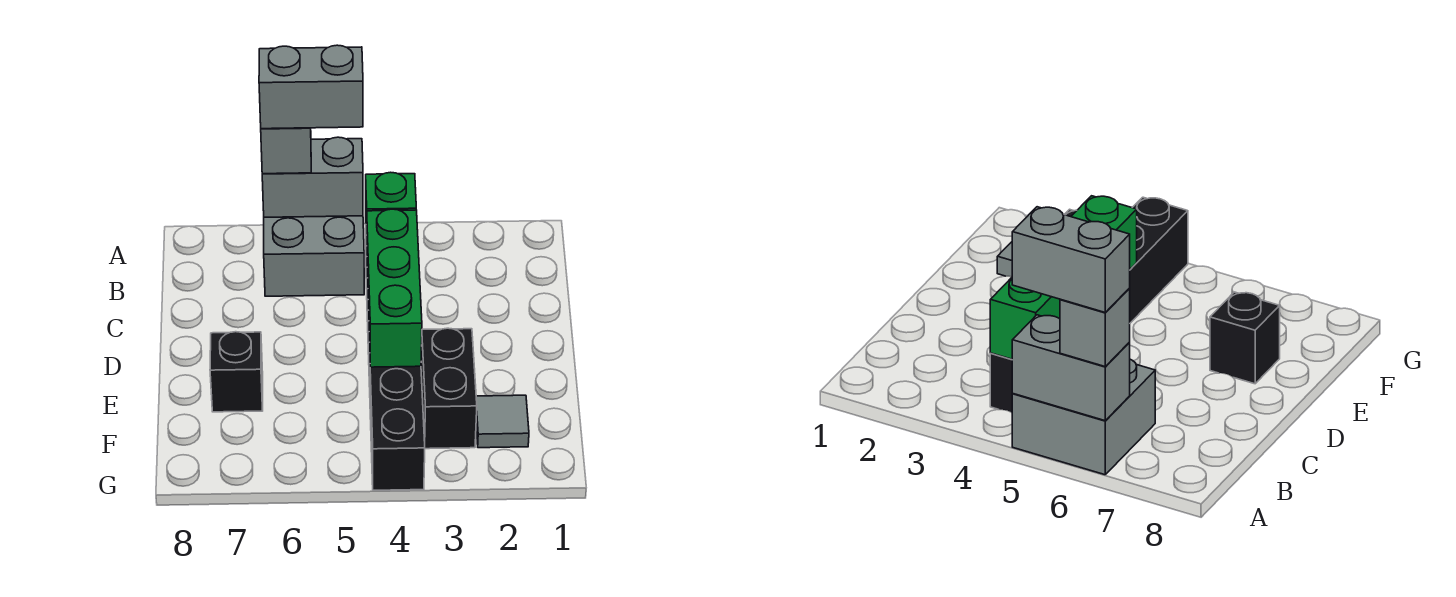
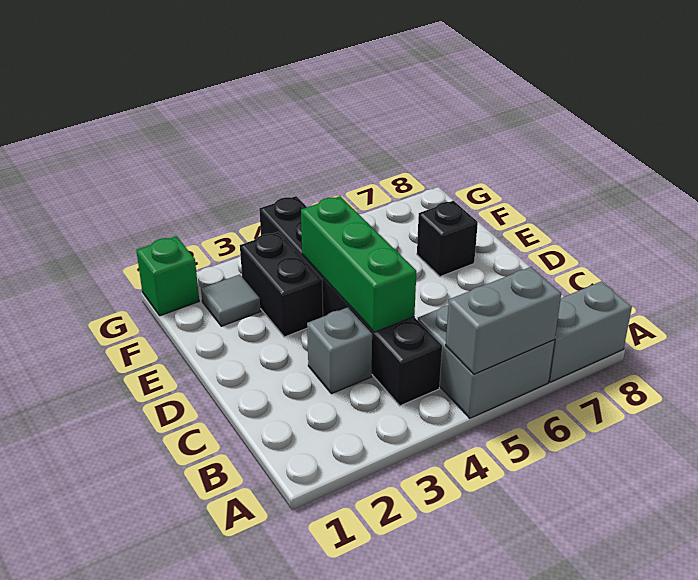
grey 1x2 brick [259,45,363,129] -> grey 1x2 brick moved to [549,281,632,382]
grey 1x1 brick [261,128,311,174] -> grey 1x1 brick moved to [307,307,372,394]
green 1x1 brick [366,172,416,245] -> green 1x1 brick moved to [136,236,199,316]

